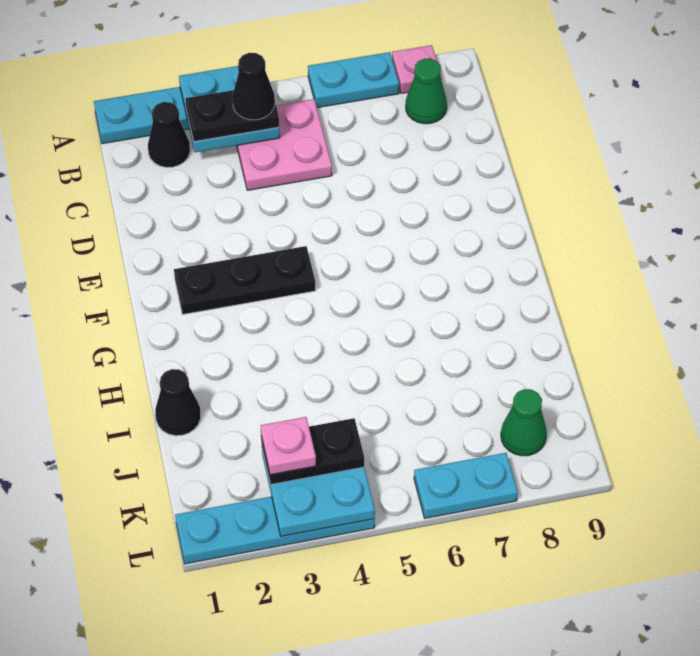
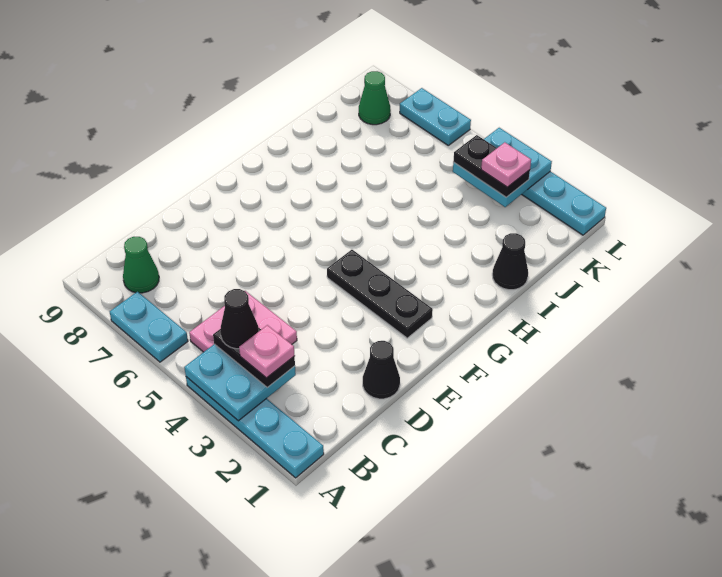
pink 1x1 plate [392,45,441,93] -> pink 1x1 plate moved to [239,325,295,378]
black 1x1 cone [148,102,190,167] -> black 1x1 cone moved to [363,341,400,399]

